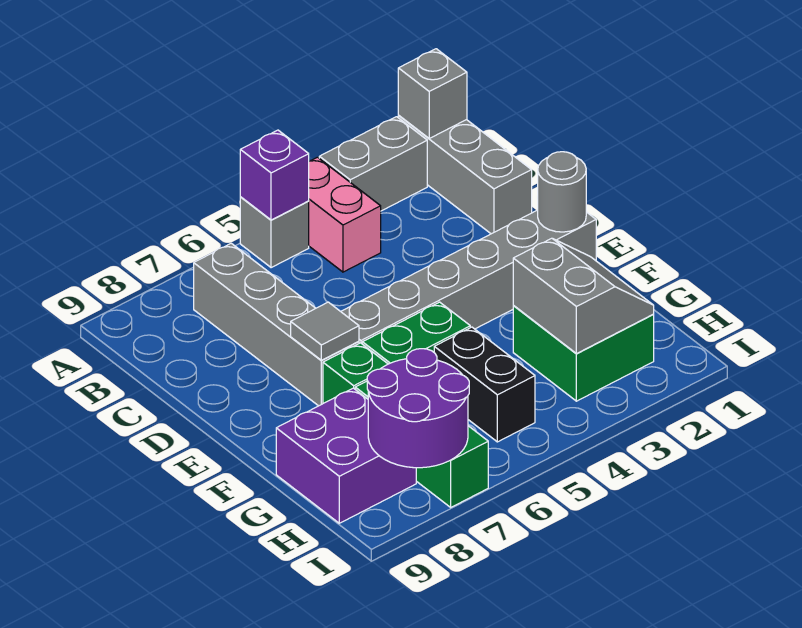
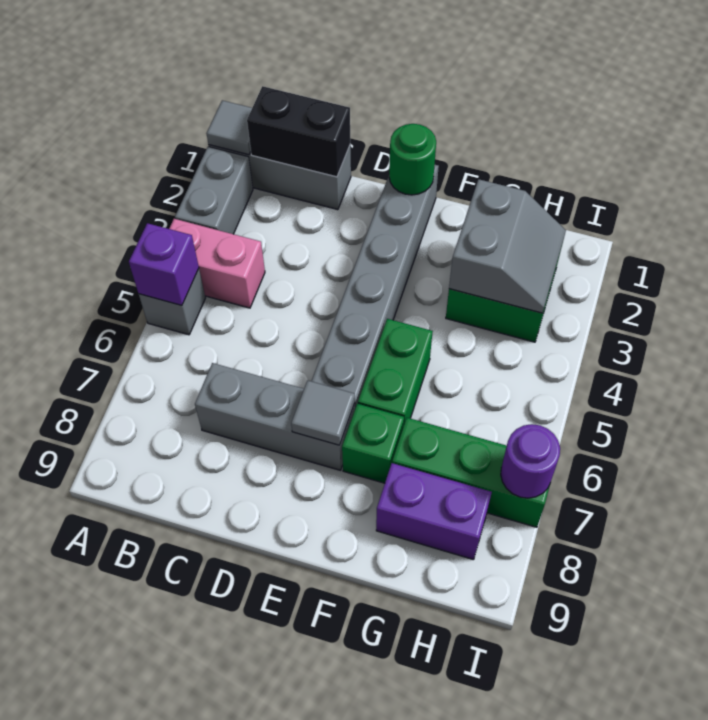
grey 1x1 brick [398,49,467,138] -> grey 1x1 tile [206,100,252,155]
grey 1x4 brick [194,243,359,406] -> grey 1x3 brick [195,363,355,470]
grey 1x1 round brick [538,152,586,232] -> green 1x1 round brick [389,124,436,195]
grey 2x2 slope [513,238,654,354] -> grey 2x2 slope turned to [449,179,566,313]
black 1x2 brick [434,327,535,442] -> black 1x2 brick moved to [247,86,350,177]
purple 2x2 brick [276,388,416,523] -> purple 1x2 brick [376,463,492,560]
purple 2x2 round brick [367,349,469,468] -> purple 1x1 round brick [501,424,560,498]

